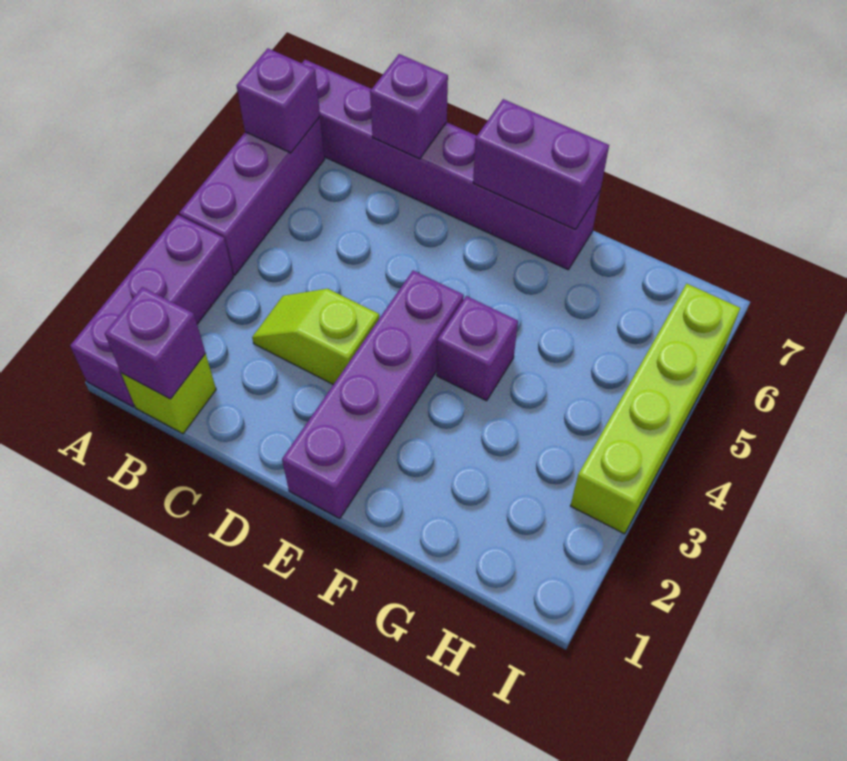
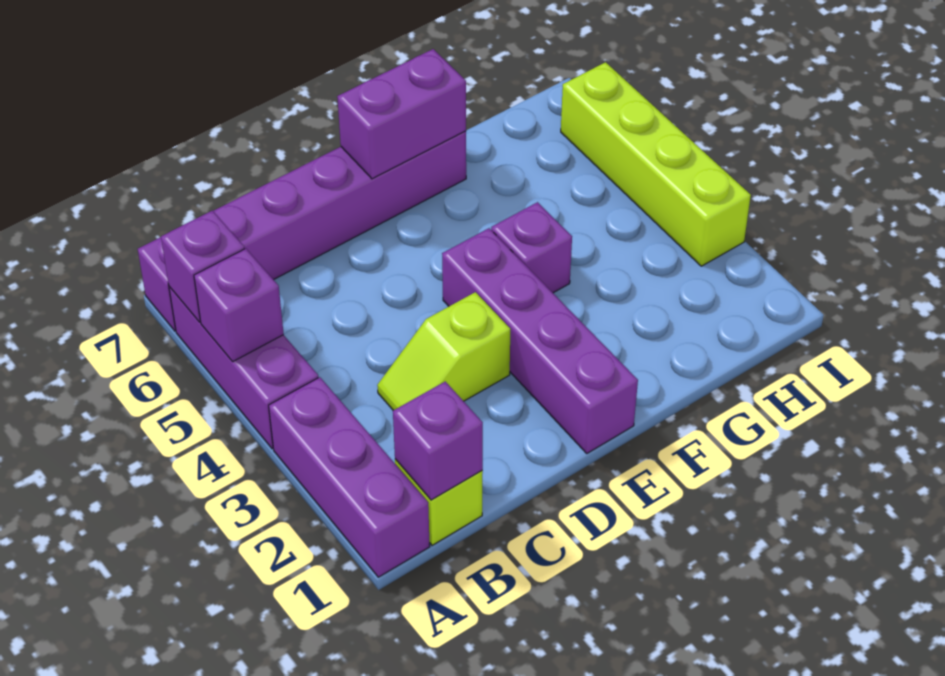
purple 1x1 brick [370,54,448,159] -> purple 1x1 brick moved to [194,249,284,362]

